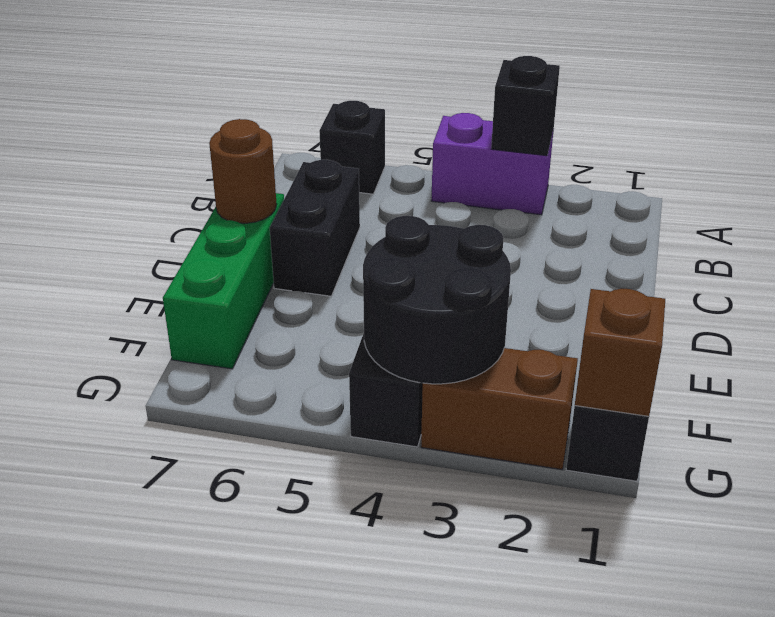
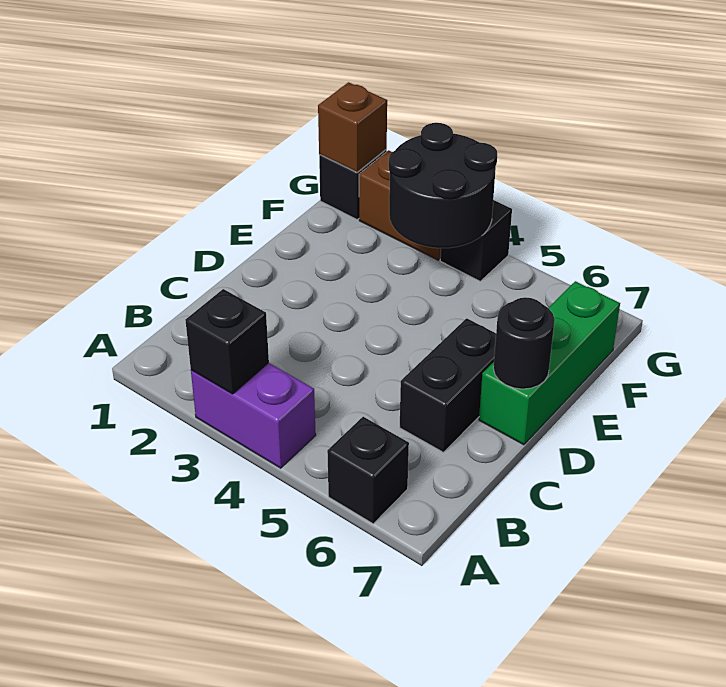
brown 1x1 round brick [209,119,277,223] -> black 1x1 round brick [493,297,555,389]

